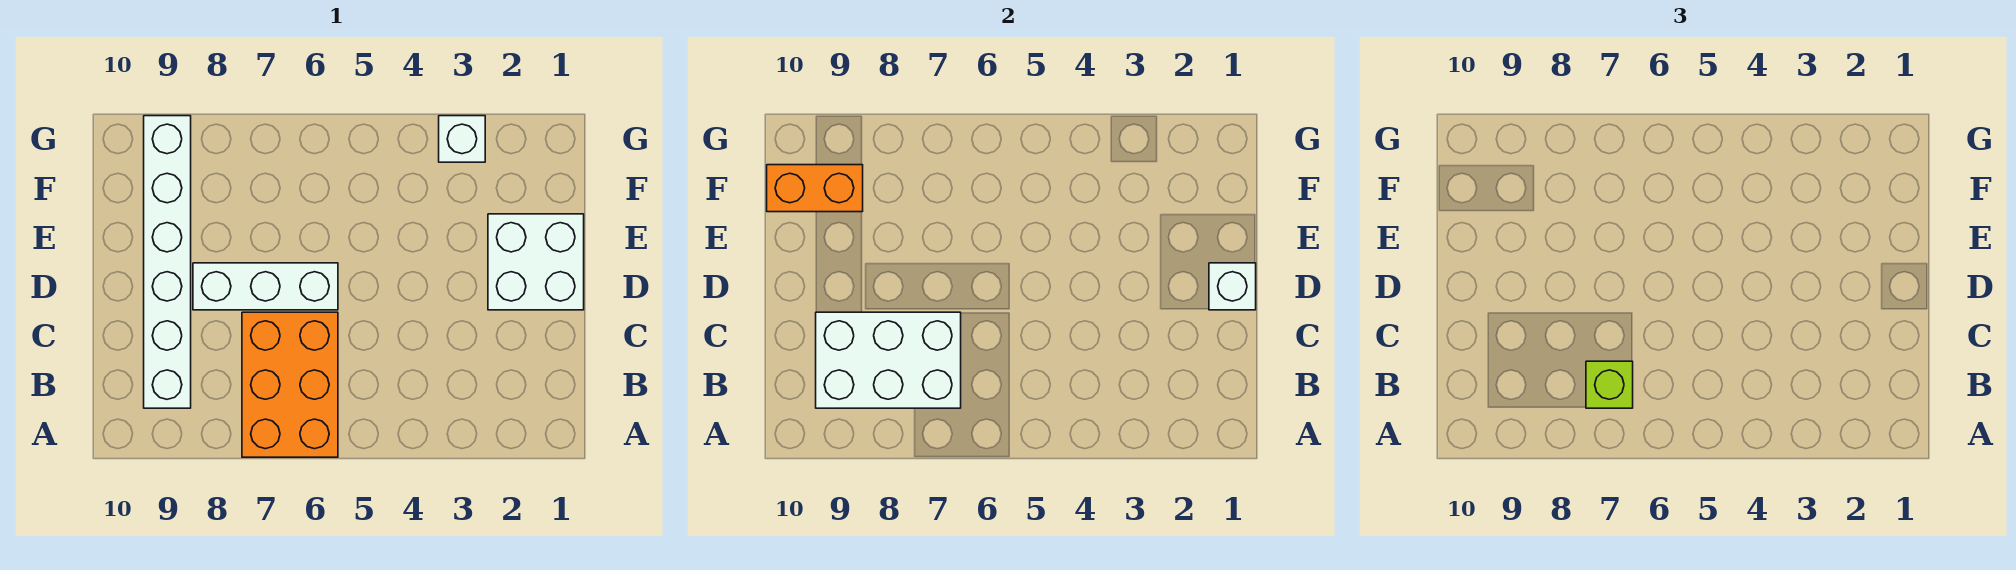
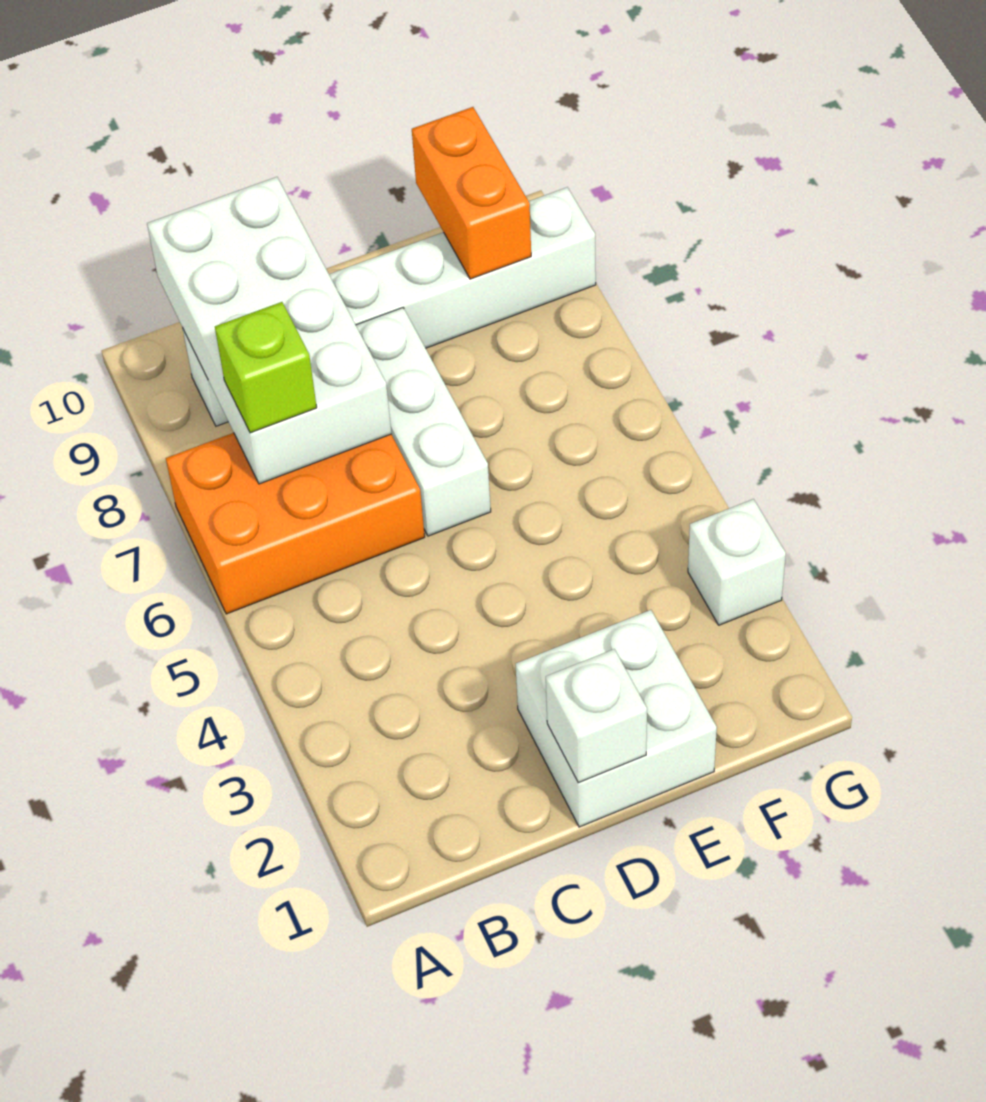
white 2x3 brick [816,312,961,408] -> white 2x4 brick [147,177,391,484]

